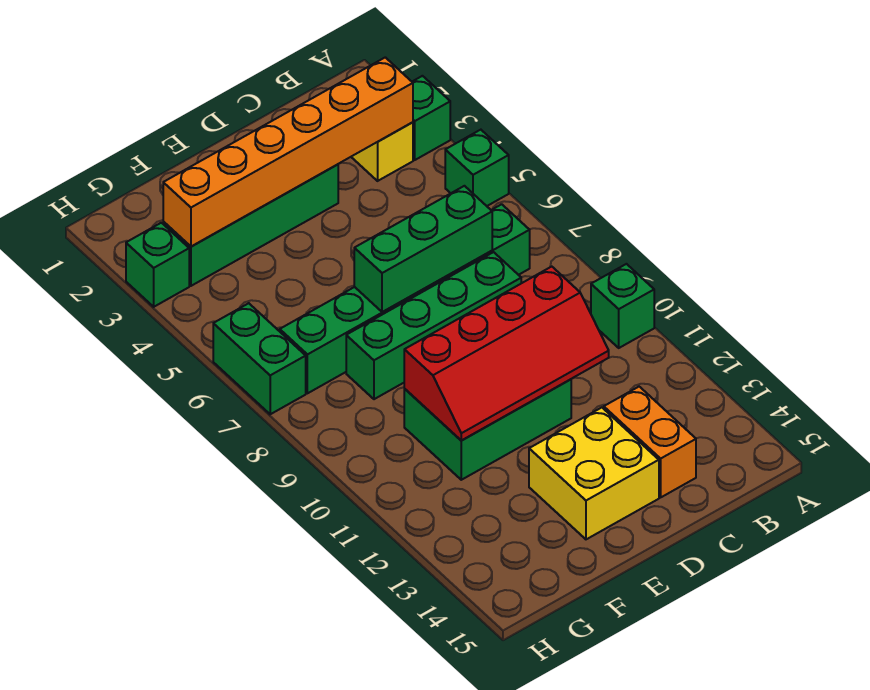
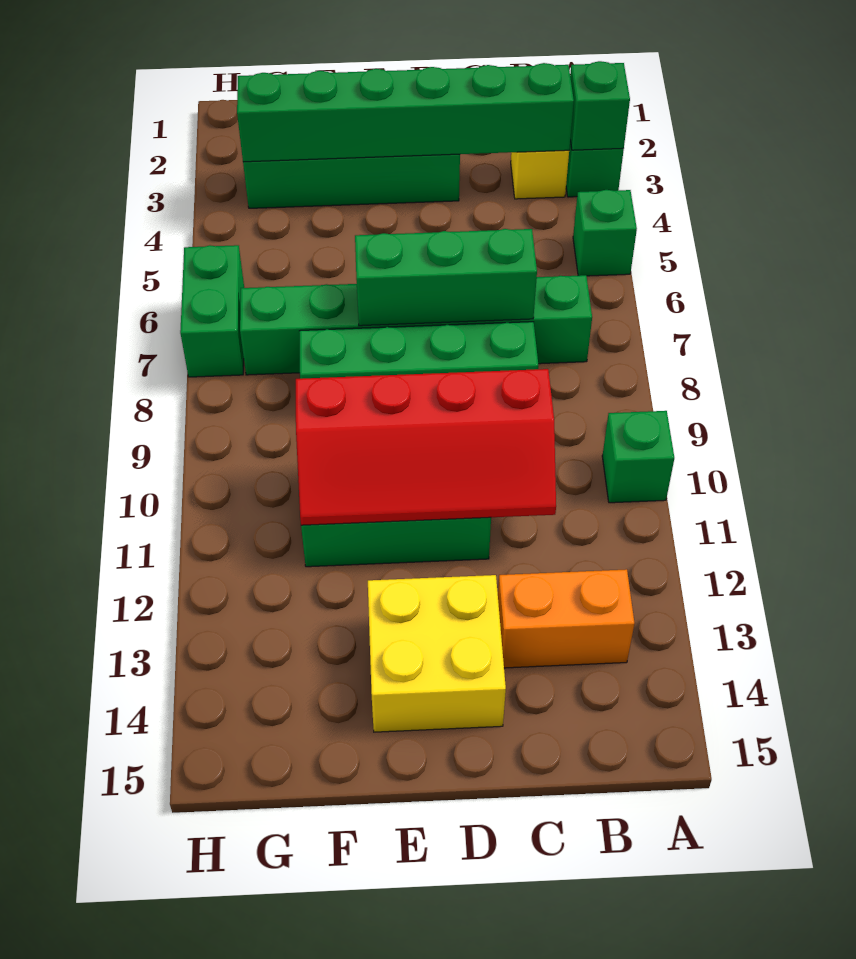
orange 1x6 brick [163,57,413,246] -> green 1x6 brick [237,63,574,162]
orange 1x2 brick [604,387,696,497] -> orange 1x2 brick turned to [498,569,635,668]
green 1x1 brick [126,223,189,307] -> green 1x1 brick moved to [570,61,630,150]

